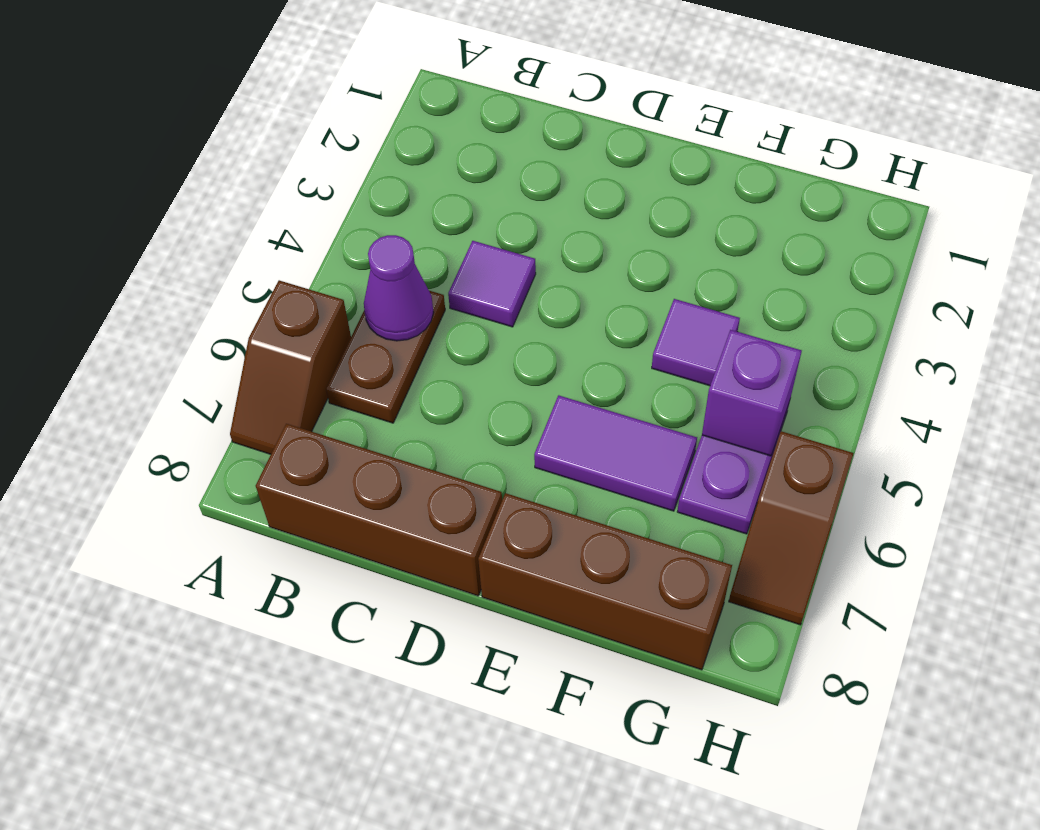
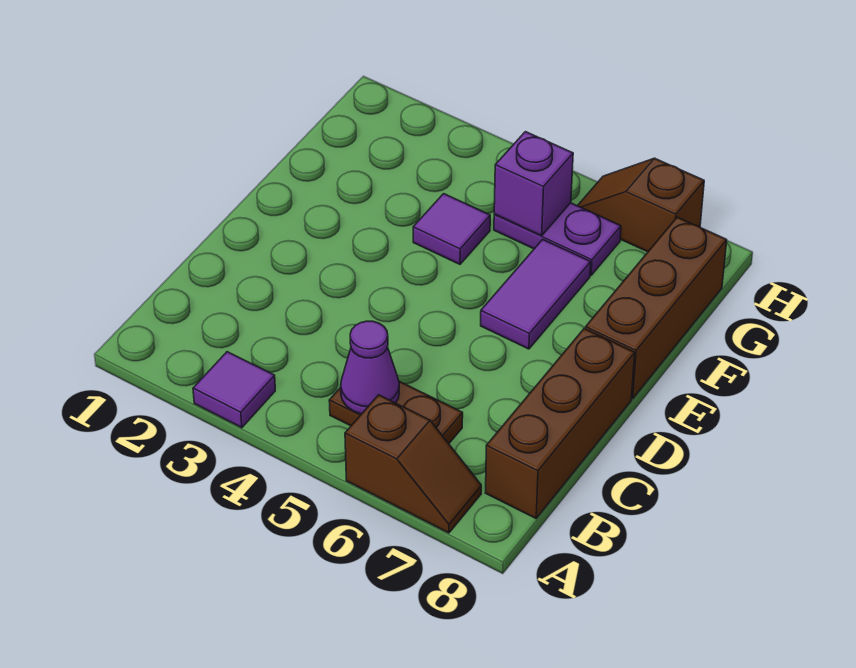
purple 1x1 tile [448,241,536,327] -> purple 1x1 tile moved to [193,352,275,428]
brown 1x2 slope [729,431,854,625] -> brown 1x2 slope turned to [578,158,704,252]

